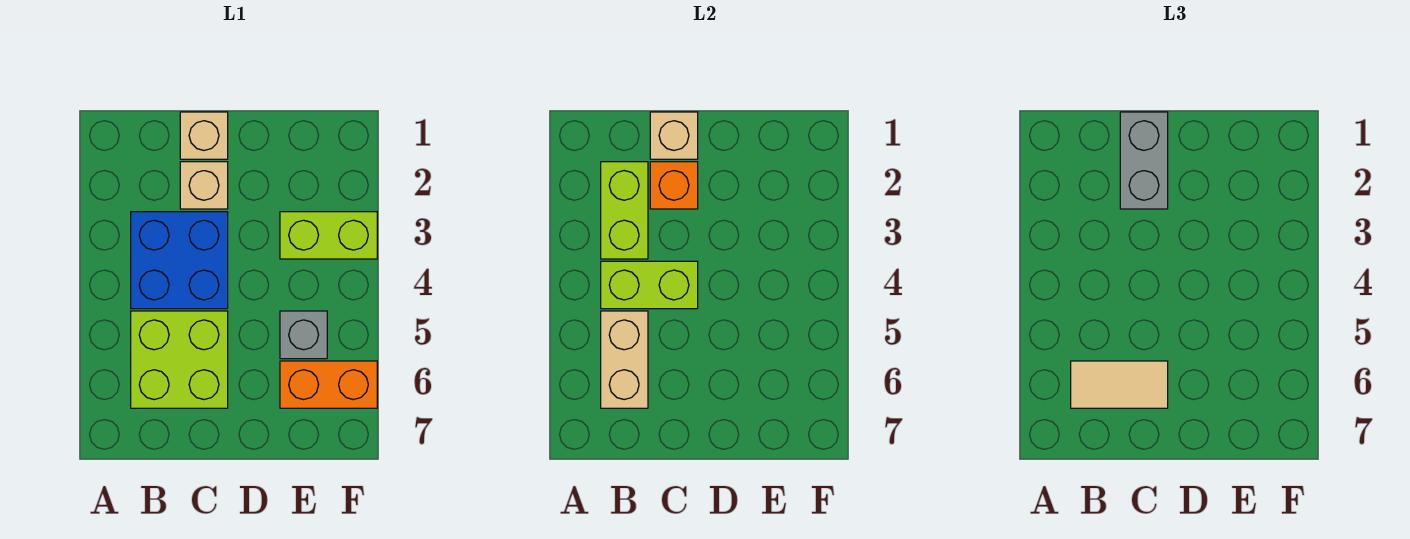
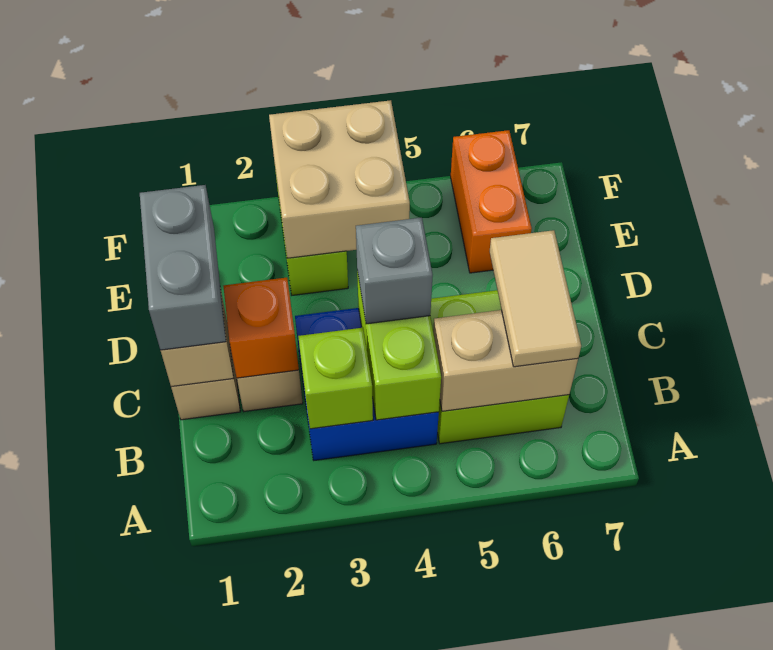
lime 1x2 brick [601,162,648,259] -> lime 1x1 brick [298,328,373,429]
grey 1x2 brick [1120,112,1168,209] -> grey 1x2 brick turned to [140,185,226,350]
none -> tan 2x2 brick [269,100,410,258]
grey 1x1 brick [280,311,327,359] -> grey 1x1 brick moved to [356,218,433,324]

